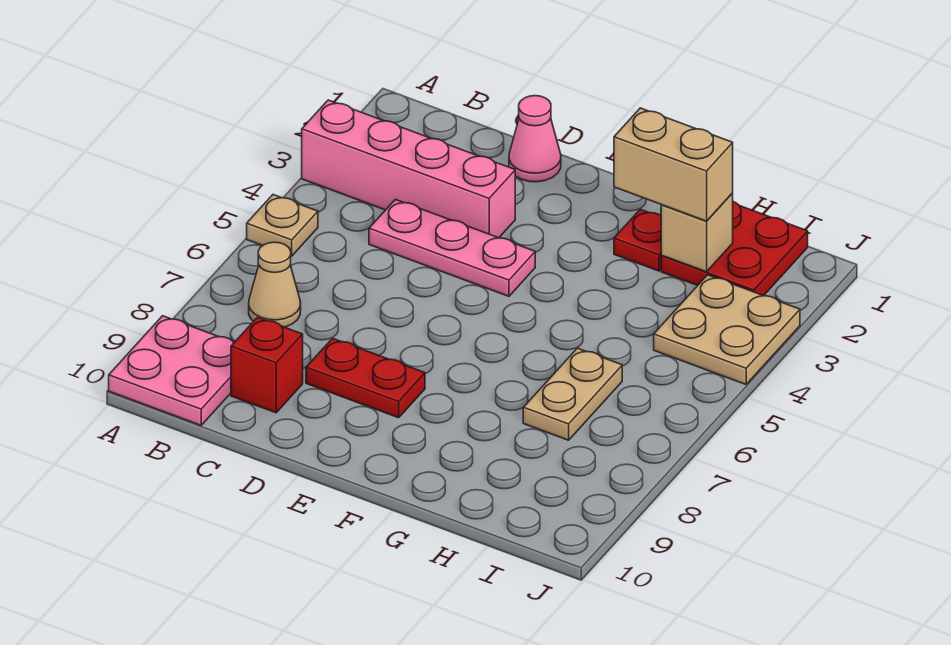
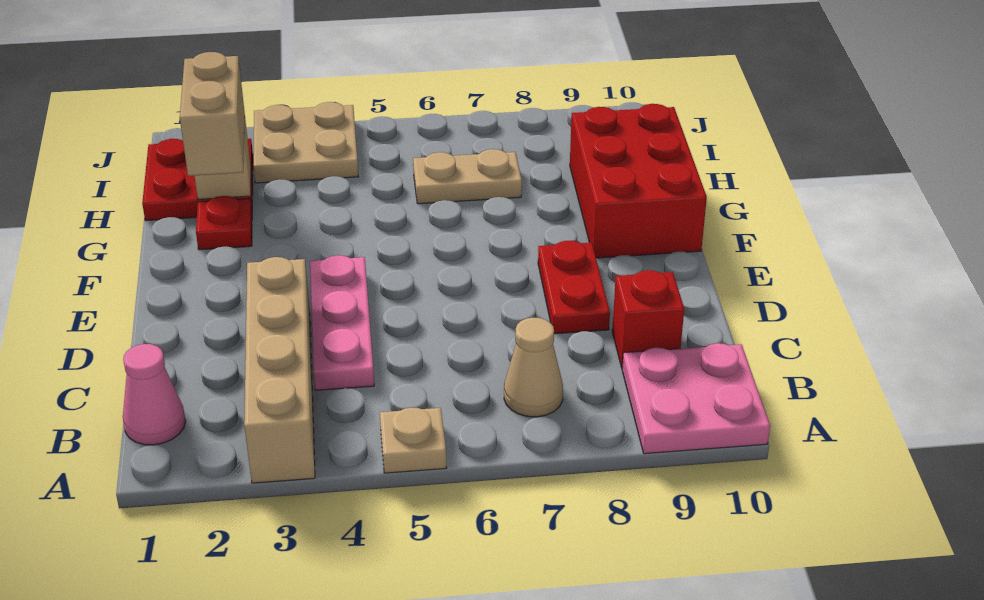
pink 1x4 brick [302,100,515,238] -> tan 1x4 brick [244,257,315,483]
pink 1x1 cone [509,96,561,182] -> pink 1x1 cone moved to [123,344,186,445]
none -> red 2x3 brick [570,104,707,258]

